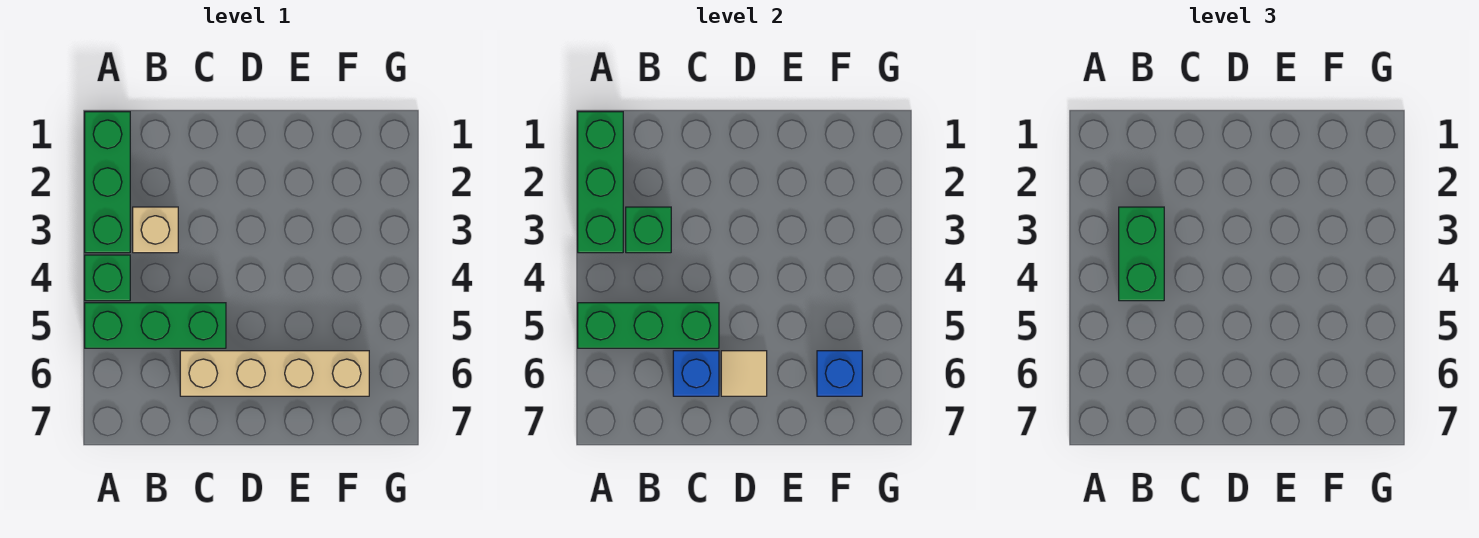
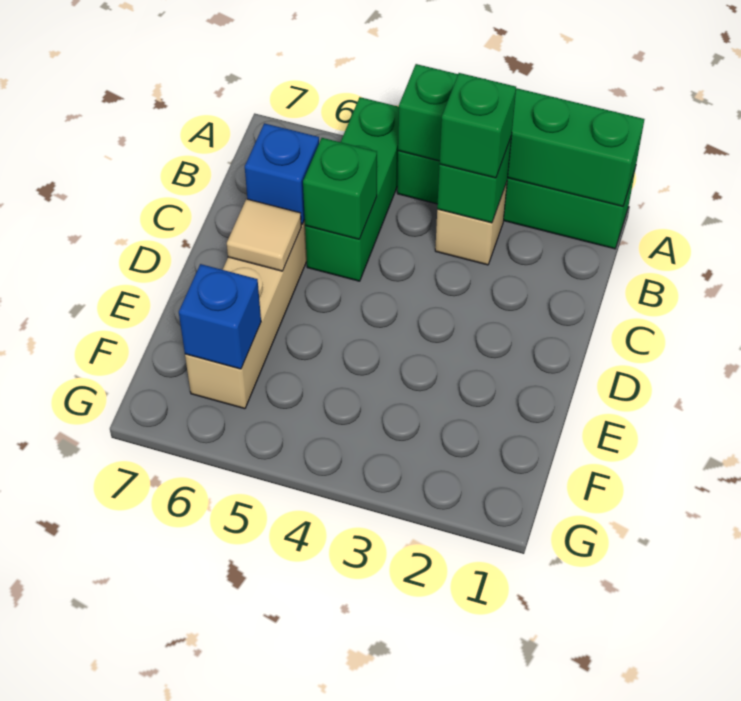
green 1x3 brick [578,112,623,253] -> green 1x4 brick [398,64,644,206]
green 1x3 brick [578,303,719,348] -> green 1x1 brick [303,138,377,239]
green 1x2 brick [1119,207,1164,301] -> green 1x1 brick [439,73,516,178]

